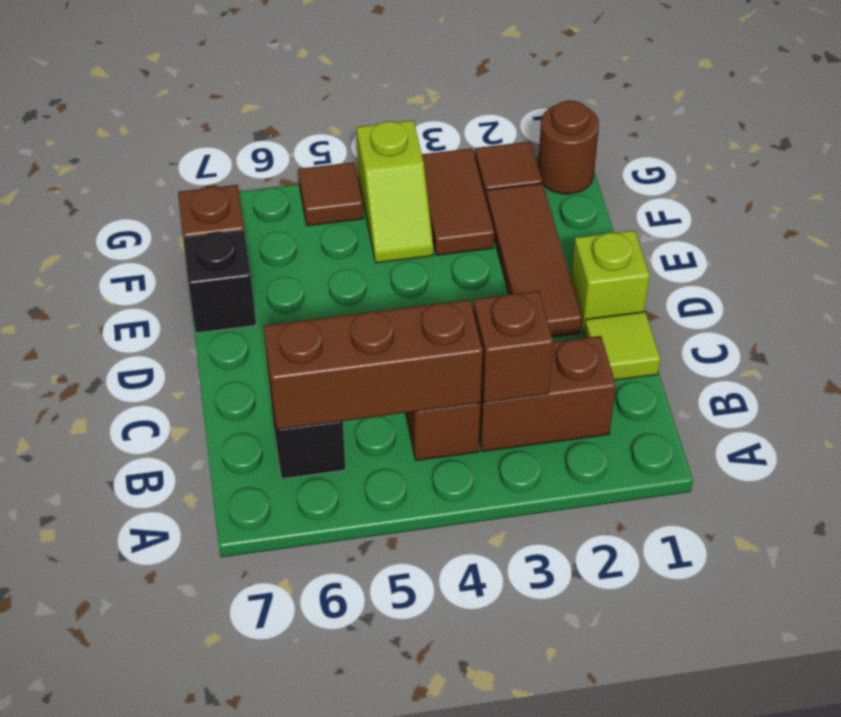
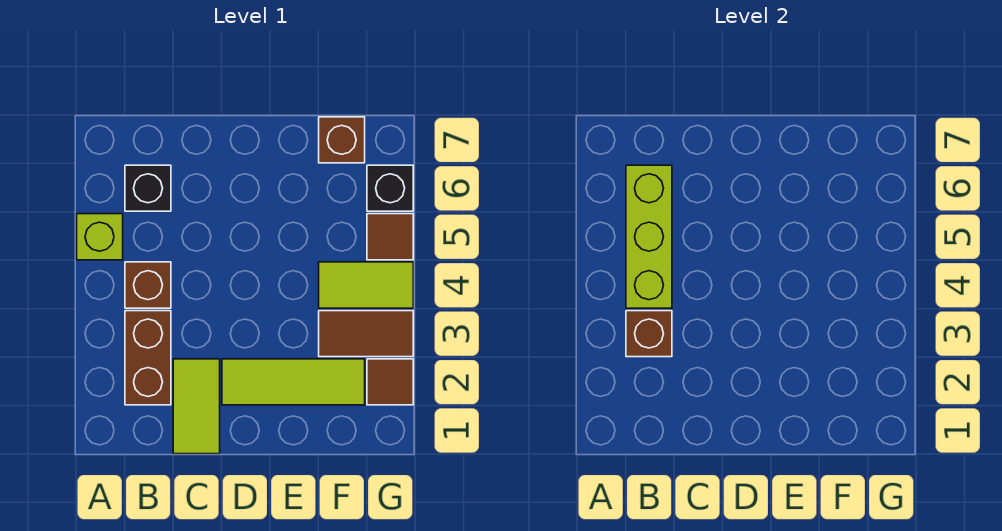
brown 1x3 brick [263,300,483,430] -> lime 1x3 brick [626,165,672,308]
lime 1x1 tile [584,312,660,380] -> lime 1x2 tile [173,359,220,454]
lime 1x1 brick [571,230,650,333] -> lime 1x1 brick moved to [77,214,123,260]
brown 1x3 tile [486,183,582,337] -> lime 1x3 tile [222,359,365,405]
black 1x1 brick [183,230,256,333] -> black 1x1 brick moved to [367,165,413,211]
lime 1x2 slope [356,120,433,263] -> lime 1x2 tile [319,262,413,308]
brown 1x1 round brick [538,101,599,194] -> none

